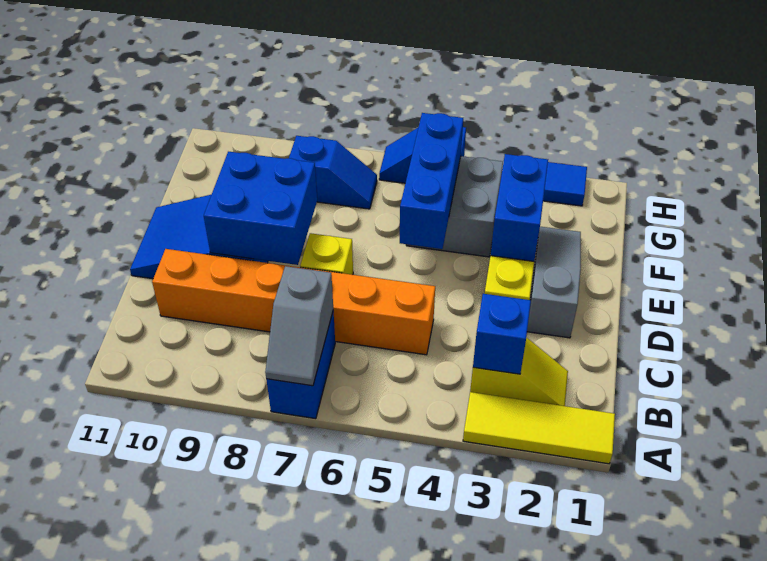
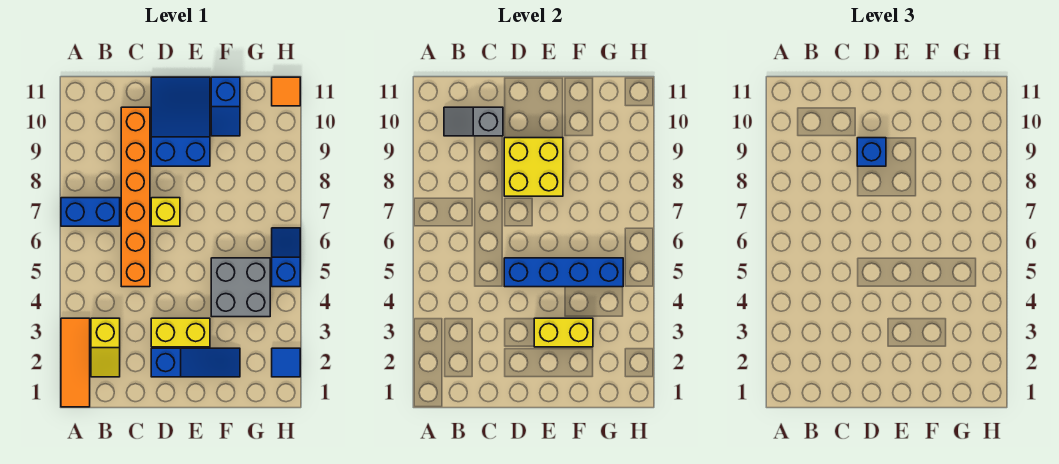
yellow 1x3 tile [463,392,615,464] -> orange 1x3 tile [61,318,90,407]
grey 1x2 slope [265,266,333,386] -> grey 1x2 slope moved to [444,107,503,136]
blue 1x1 brick [473,294,531,374] -> blue 1x1 brick moved to [857,138,886,166]
grey 1x3 slope [527,227,581,338] -> blue 1x3 slope [151,348,240,377]
blue 2x2 brick [204,152,317,265] -> yellow 2x2 brick [504,138,563,196]
blue 1x2 brick [490,154,548,261] -> yellow 1x2 brick [534,318,593,347]
blue 1x3 brick [400,113,463,249] -> blue 1x4 brick [504,258,623,287]
blue 1x2 slope [289,136,377,209] -> blue 1x2 slope moved to [211,77,240,136]
none -> orange 1x1 tile [272,77,300,106]

